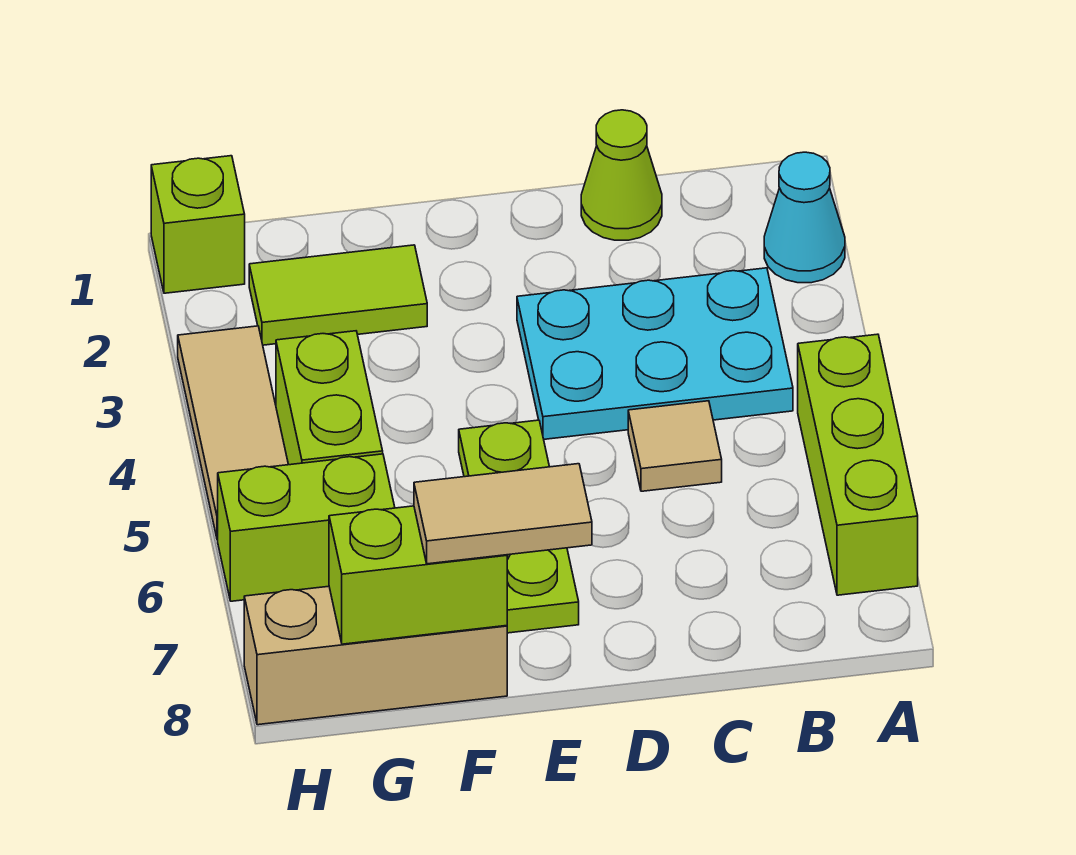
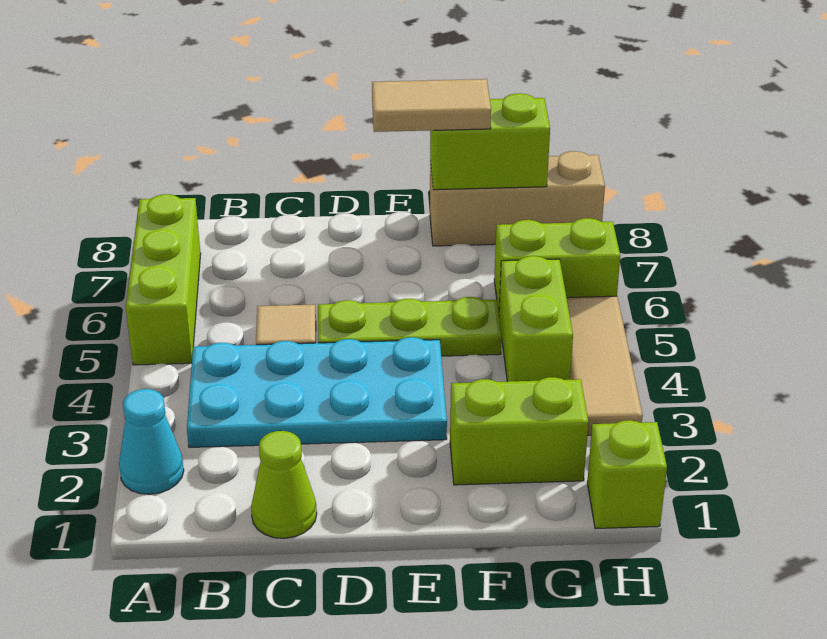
cyan 2x3 plate [517,268,793,439] -> cyan 2x4 plate [187,337,447,447]
lime 1x3 plate [459,420,579,633] -> lime 1x3 plate turned to [318,297,502,356]
lime 1x2 tile [249,245,427,345] -> lime 1x2 brick [450,377,588,485]

